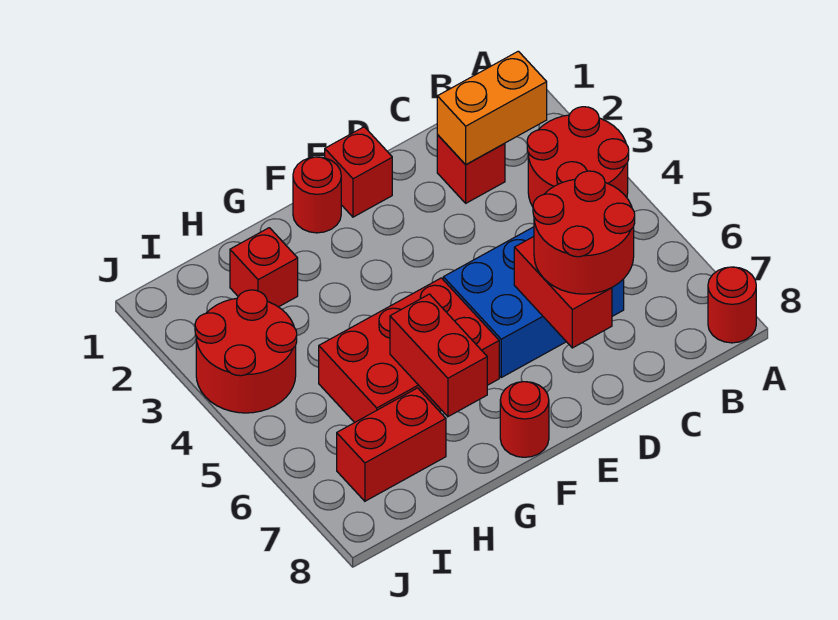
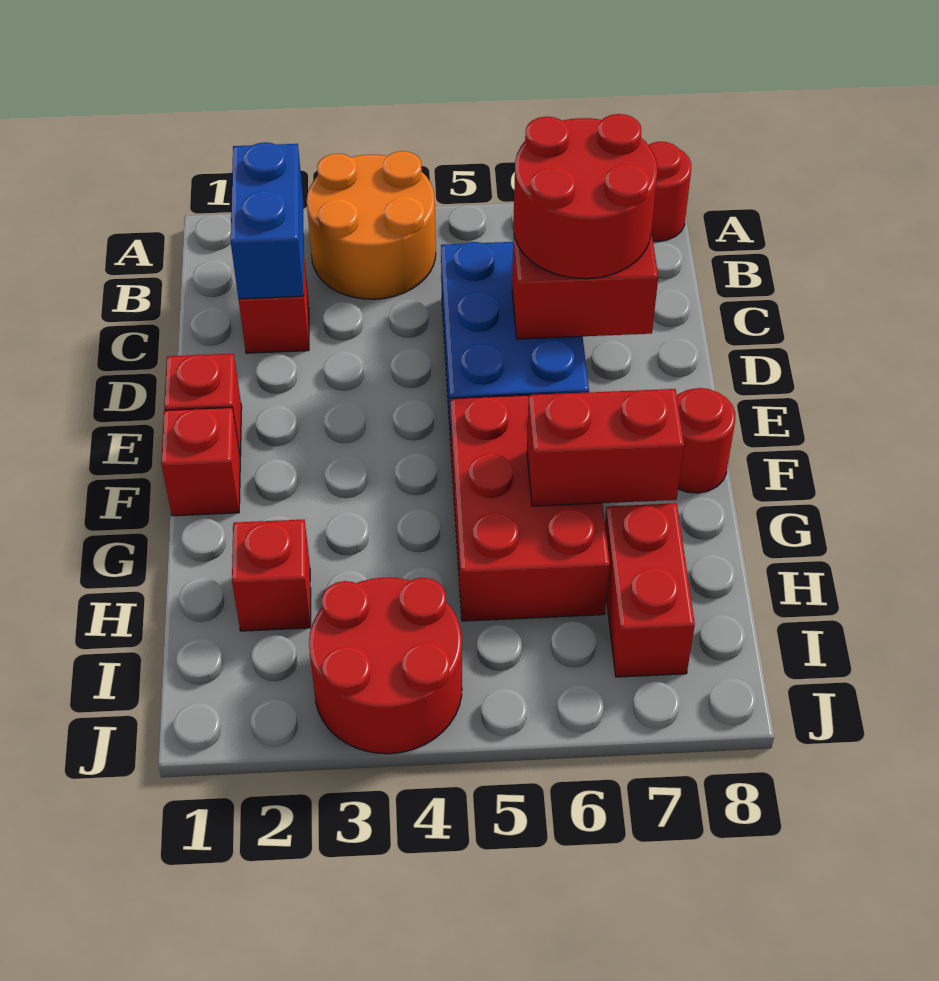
red 2x2 round brick [527,107,629,207] -> orange 2x2 round brick [307,151,436,299]
orange 1x2 brick [437,51,547,165] -> blue 1x2 brick [231,142,304,299]
red 1x1 round brick [293,157,341,233] -> red 1x1 brick [161,408,240,516]

